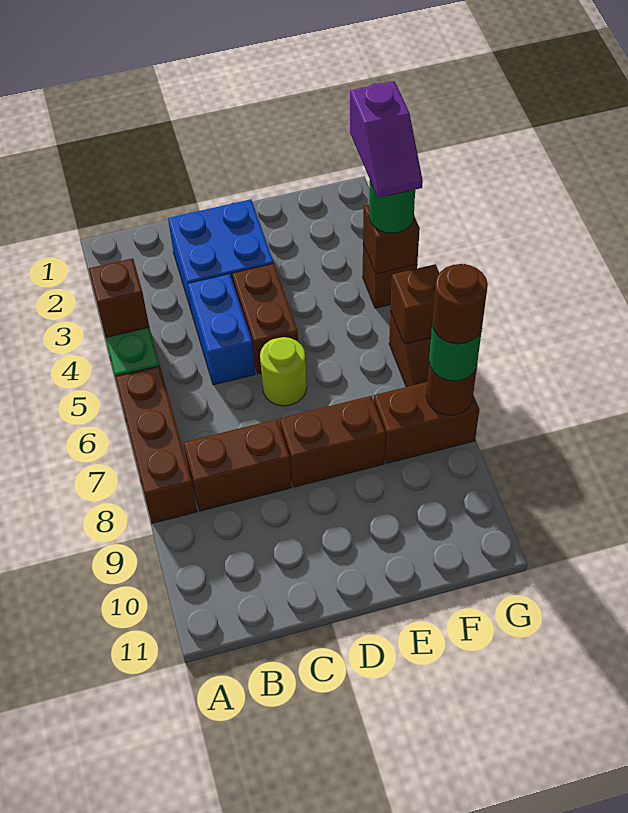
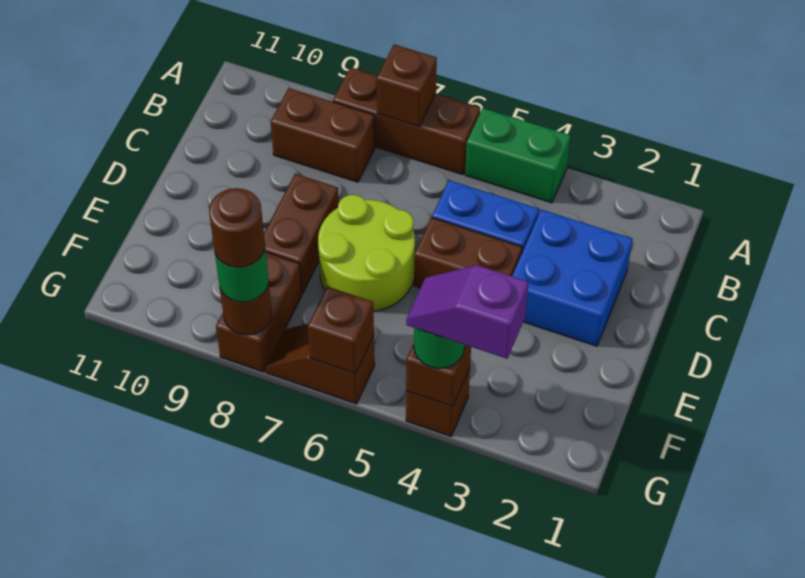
brown 1x1 brick [89,258,149,337] -> brown 1x1 brick moved to [377,45,437,127]
brown 1x2 brick [184,419,292,511] -> brown 1x2 brick turned to [271,88,375,182]
lime 1x1 round brick [260,337,307,406] -> lime 2x2 round brick [318,195,415,311]

